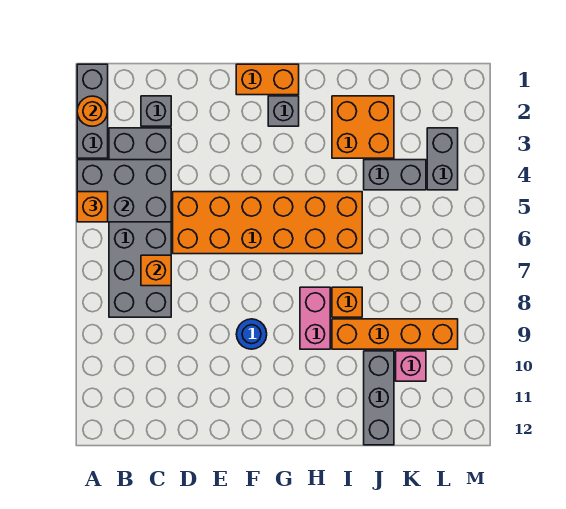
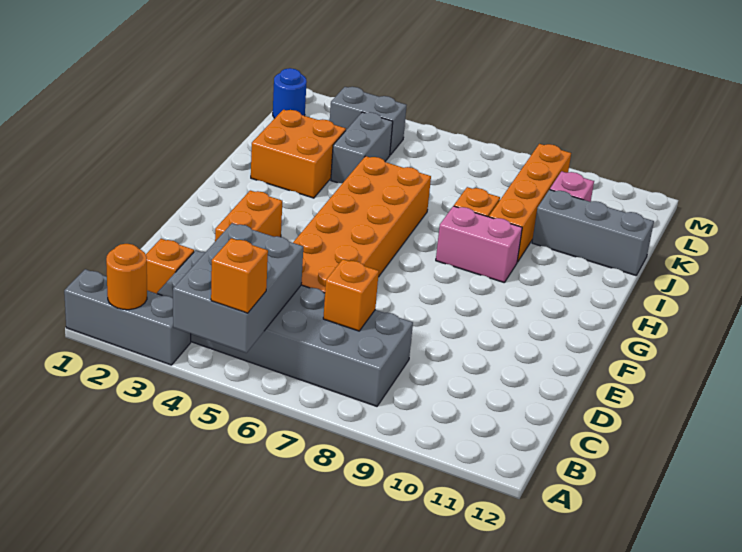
grey 1x1 brick [141,96,171,126] -> orange 1x1 brick [146,239,194,294]
orange 1x2 brick [236,64,299,95] -> orange 1x2 brick moved to [215,190,282,241]
blue 1x1 round brick [236,319,267,349] -> blue 1x1 round brick moved to [273,68,307,118]
grey 1x1 brick [268,96,299,126] -> none

